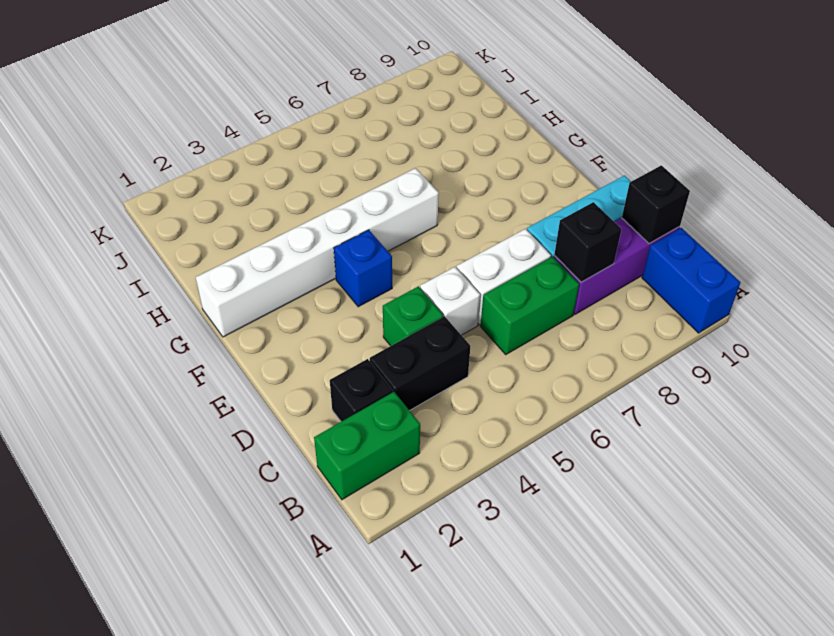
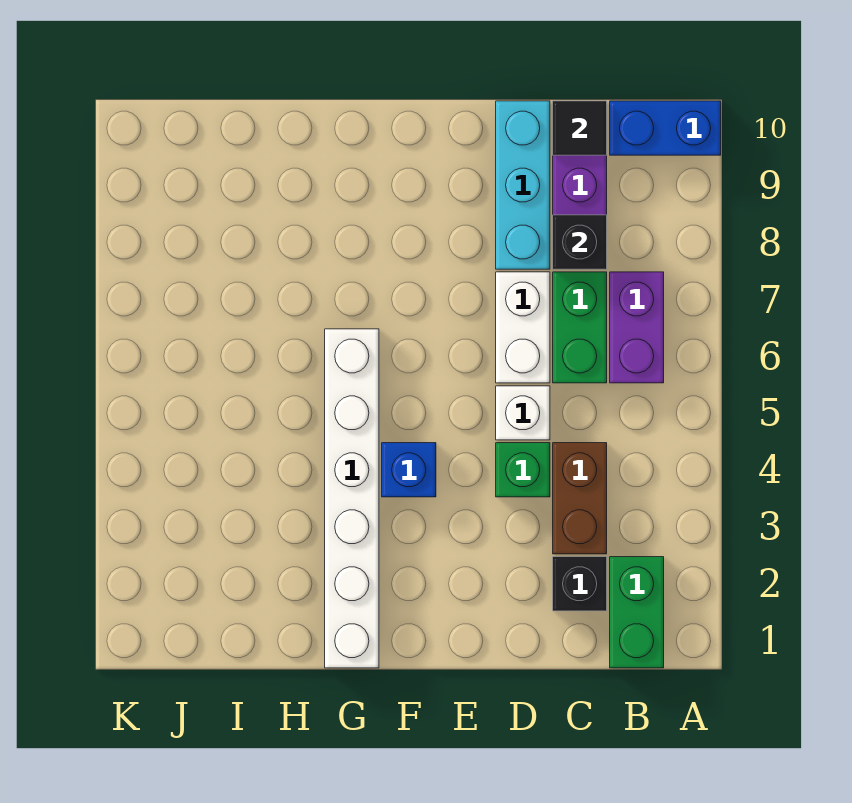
none -> purple 1x2 brick [610,272,664,383]
black 1x2 brick [370,316,470,410] -> brown 1x2 brick [553,443,607,554]
black 1x1 brick [622,165,690,244] -> black 1x1 tile [553,101,607,155]

